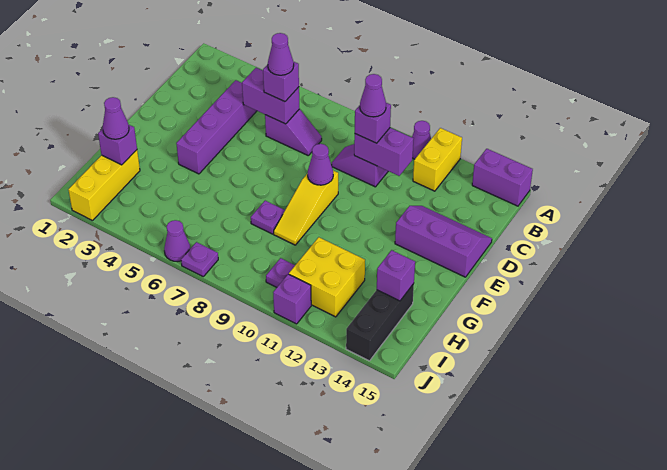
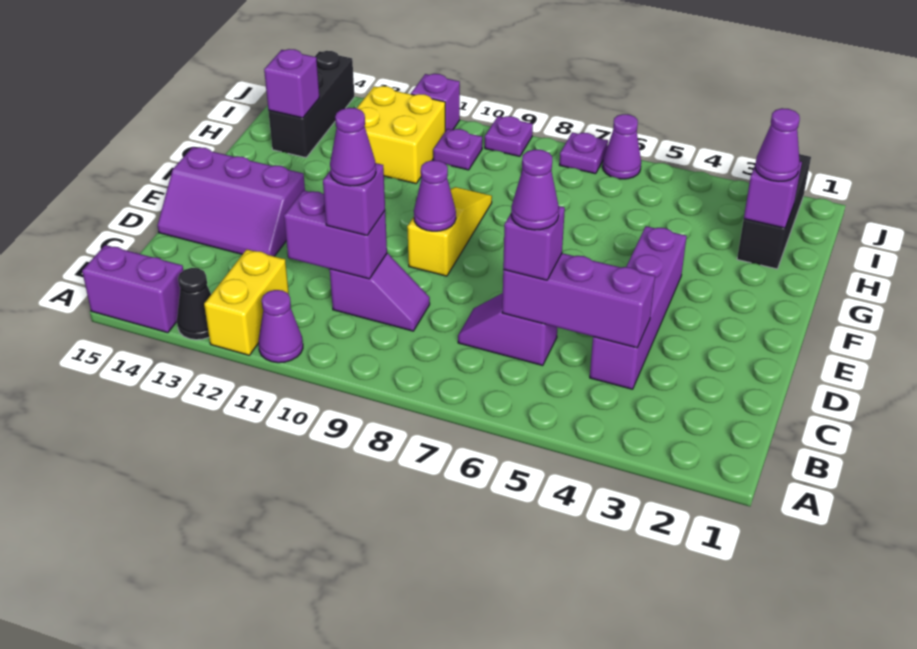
none -> black 1x1 cone [177,268,211,340]
purple 1x2 brick [242,68,300,124] -> purple 1x3 brick [502,253,655,348]
purple 1x1 plate [251,201,285,234] -> purple 1x1 plate moved to [485,116,533,156]
yellow 1x3 brick [68,150,140,221] -> black 1x3 brick [737,154,811,269]

